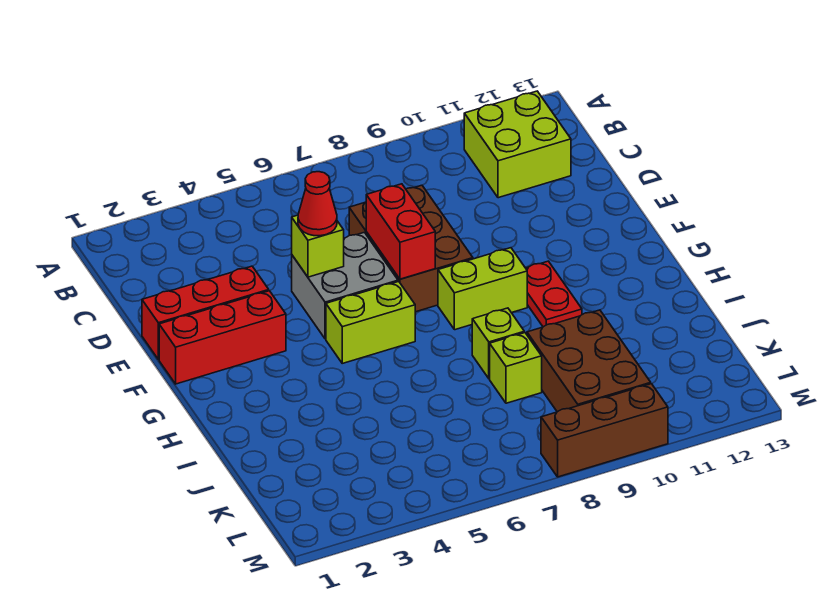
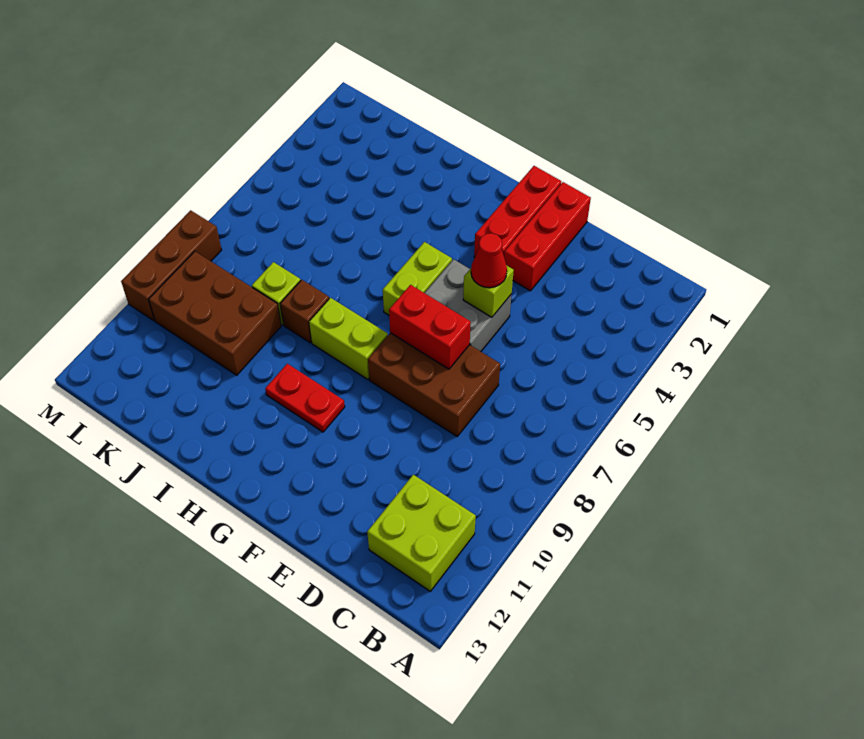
lime 1x2 brick [438,248,527,330] -> lime 1x2 brick turned to [309,298,388,379]
lime 1x1 brick [472,308,524,379] -> brown 1x1 brick [280,280,329,343]

